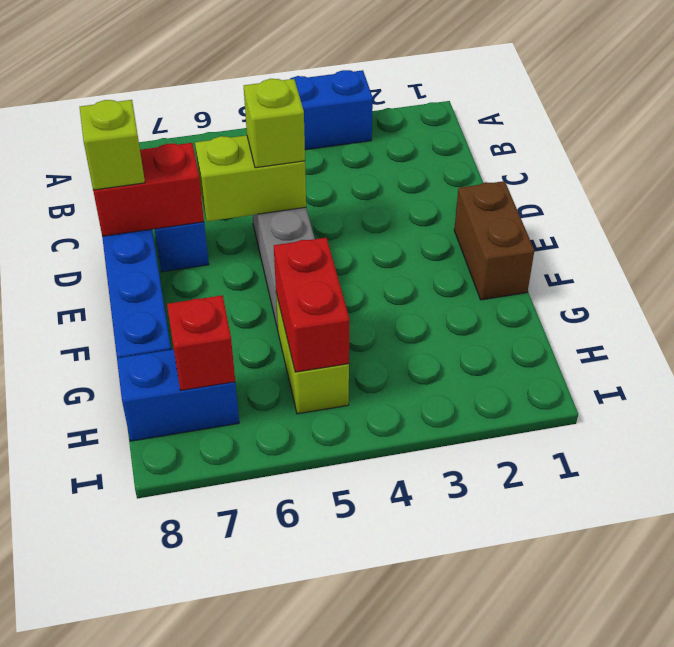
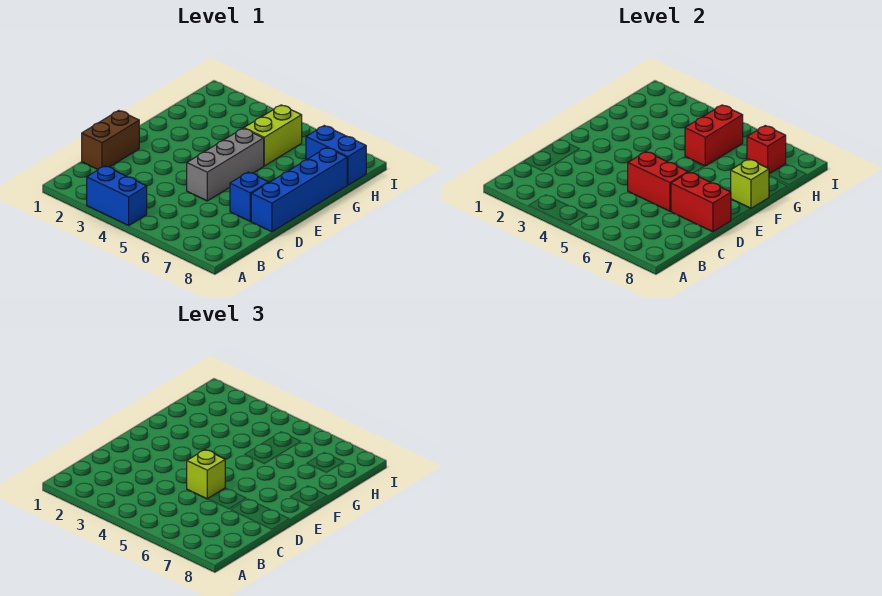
lime 1x2 brick [195,135,306,221] -> red 1x2 brick [628,152,688,211]
lime 1x1 brick [80,100,145,190] -> lime 1x1 brick moved to [731,159,769,209]
brown 1x2 brick [454,181,534,300] -> brown 1x2 brick moved to [82,111,139,169]

